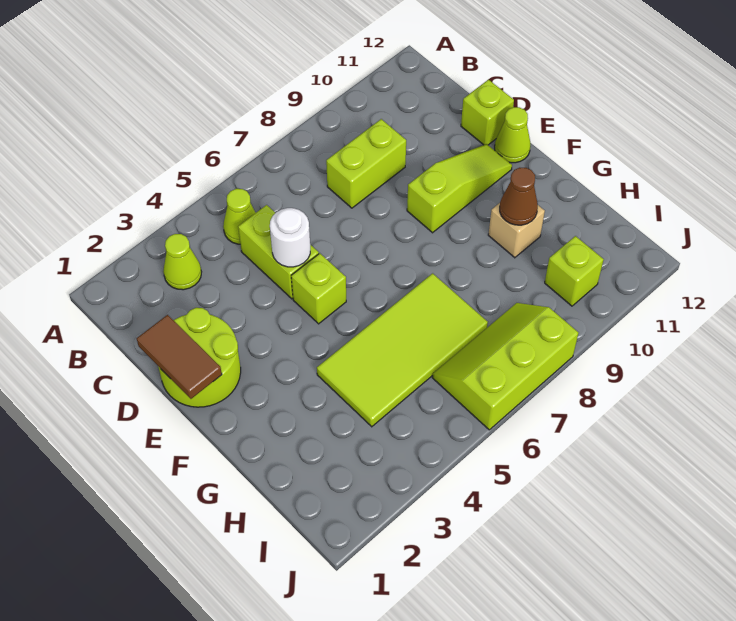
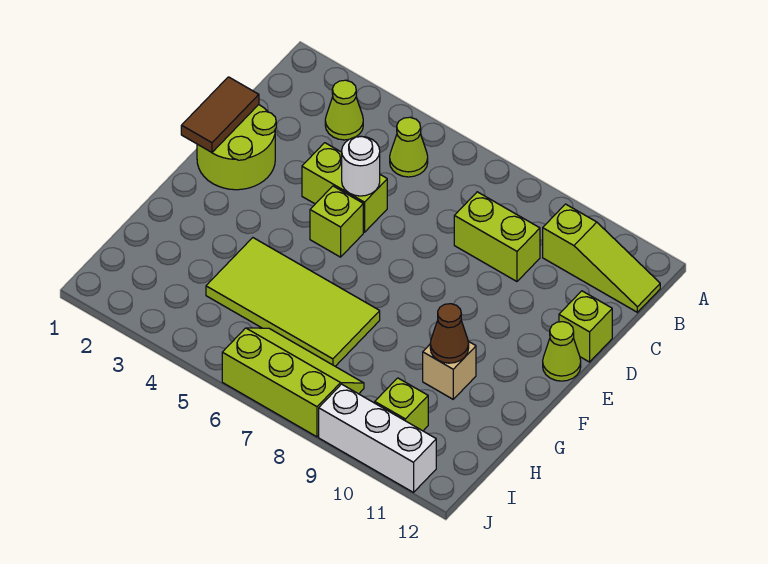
lime 1x2 brick [238,205,319,299] -> lime 1x2 brick turned to [302,143,387,232]
lime 1x3 slope [407,144,512,233] -> lime 1x3 slope moved to [543,204,660,312]
none -> white 1x3 brick [319,384,436,492]

